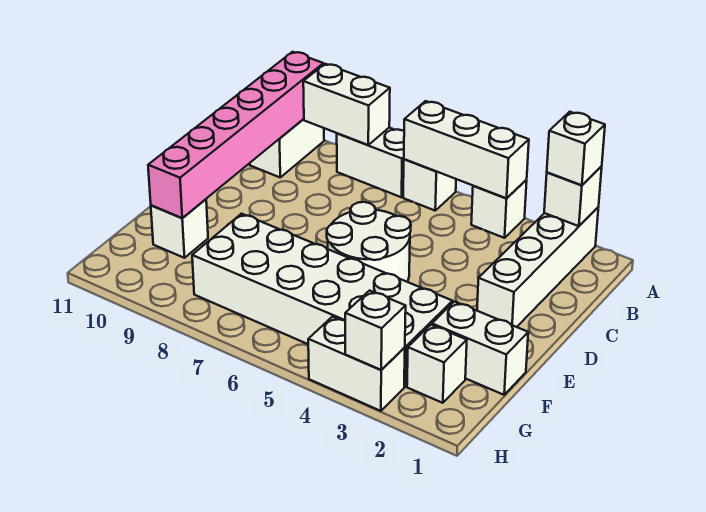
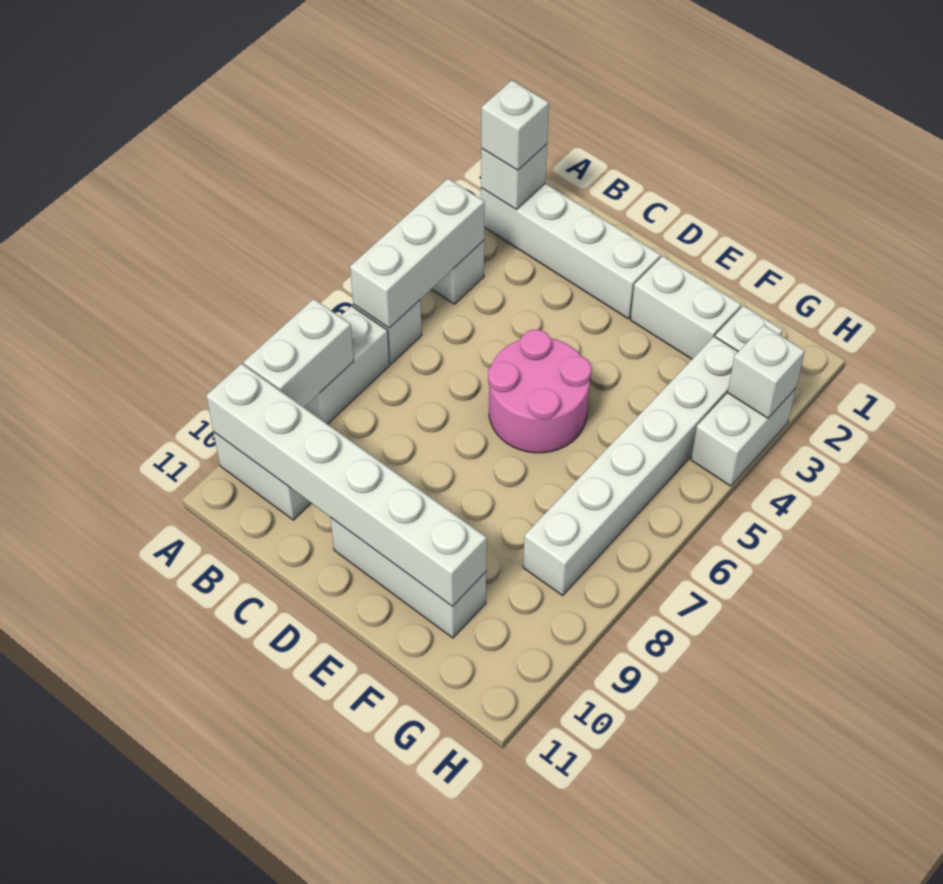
pink 1x6 brick [148,52,323,218] -> white 1x6 brick [206,363,487,606]
white 2x2 round brick [327,202,411,282] -> pink 2x2 round brick [488,330,592,453]
white 1x2 brick [432,302,528,395] -> white 1x2 brick turned to [631,256,741,359]
white 2x6 brick [192,214,453,386] -> white 1x6 brick [523,337,738,595]
white 1x1 brick [151,199,208,258] -> white 1x3 brick [330,518,486,638]

